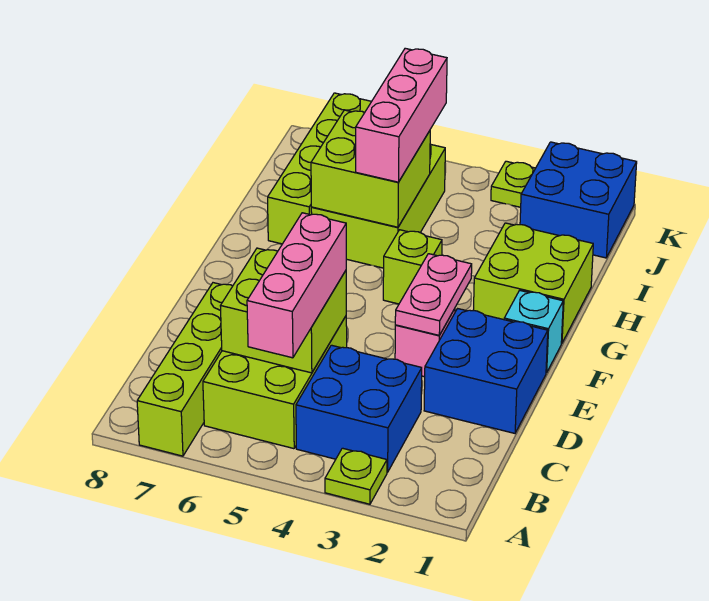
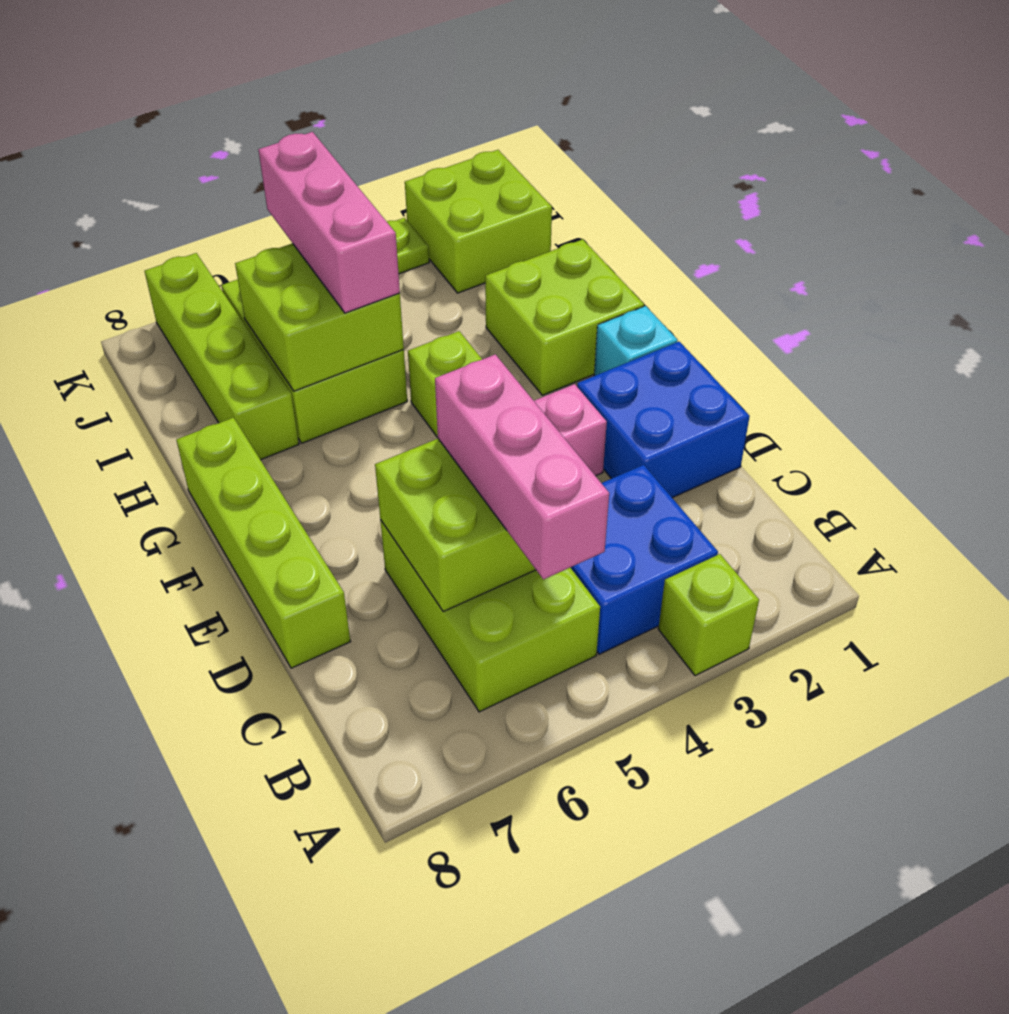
lime 1x1 plate [325,448,387,504] -> lime 1x1 brick [658,554,759,675]
lime 1x4 brick [137,283,232,456] -> lime 1x4 brick moved to [177,418,350,668]
pink 1x2 plate [395,254,472,335] -> none
blue 2x2 brick [520,142,637,258] -> lime 2x2 brick [405,150,552,293]

